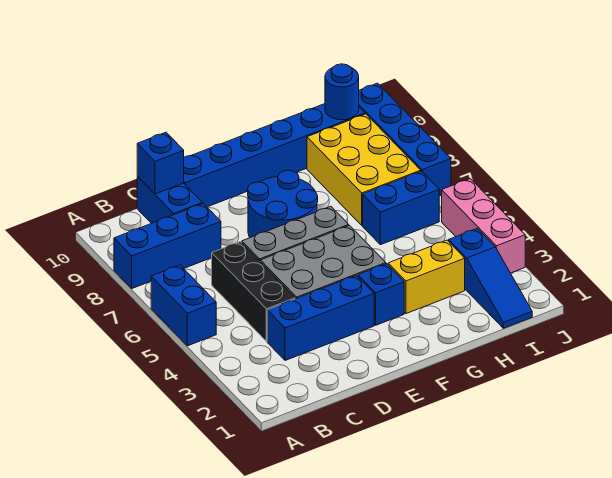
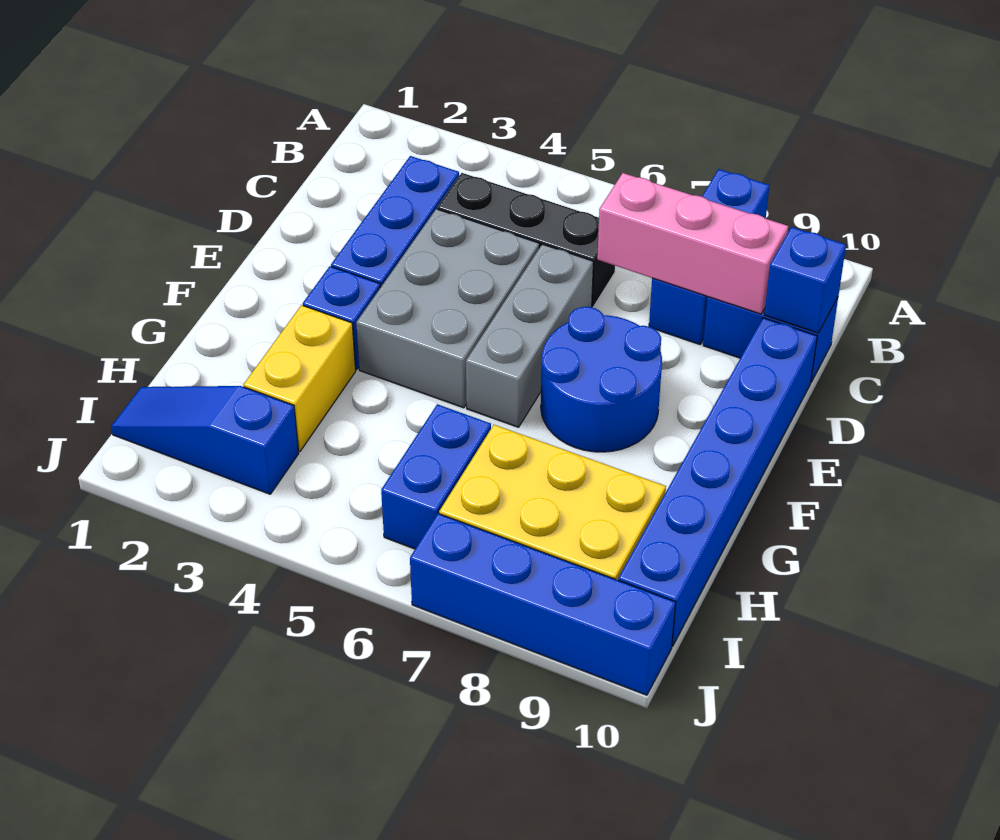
blue 1x2 brick [151,265,216,346] -> none
blue 1x1 round brick [325,64,359,120] -> none
pink 1x3 brick [442,179,525,273] -> pink 1x3 brick moved to [597,173,788,314]

